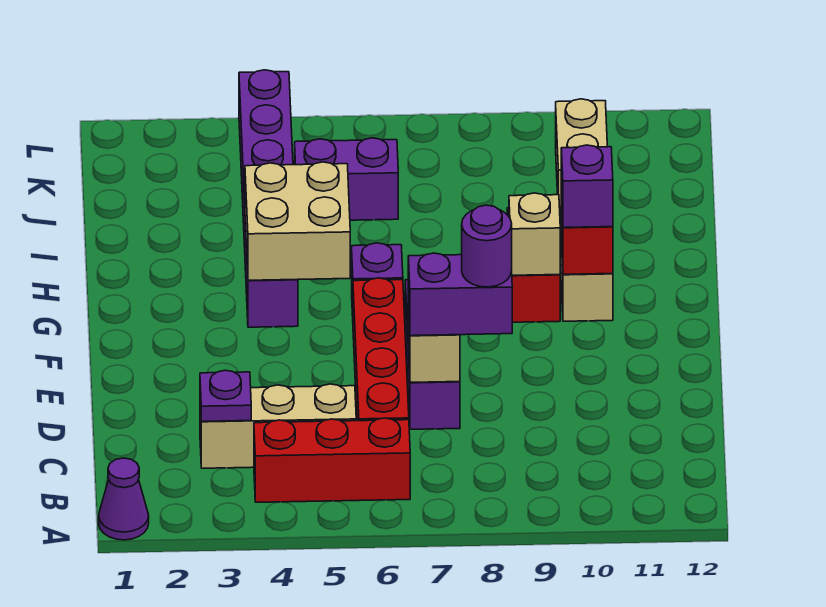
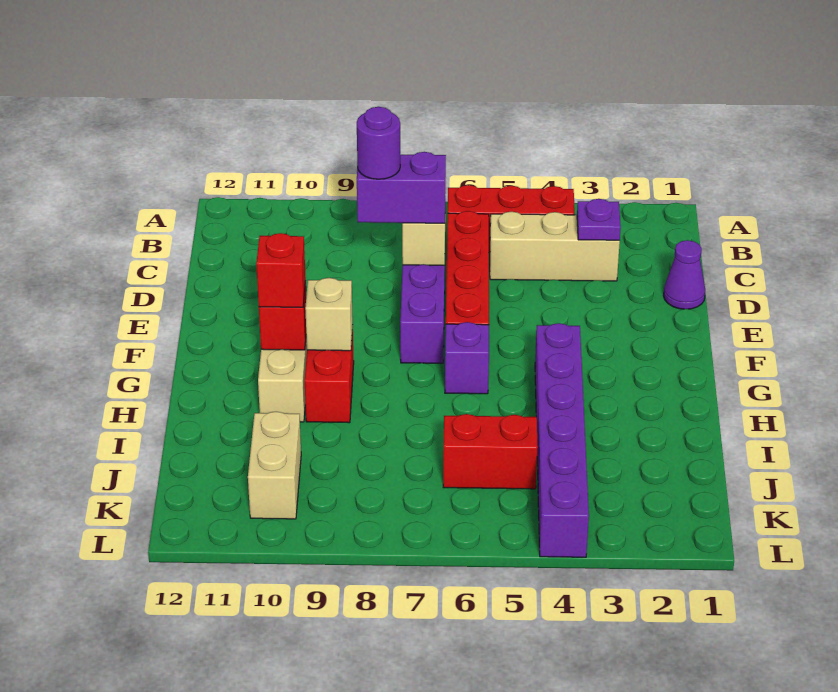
purple 1x1 cone [99,458,149,540] -> purple 1x1 cone moved to [663,240,705,309]
tan 2x2 brick [245,162,350,280] -> none
purple 1x1 brick [561,145,613,228] -> red 1x1 brick [256,233,306,307]
purple 1x2 brick [295,138,398,220] -> red 1x2 brick [443,414,538,489]

